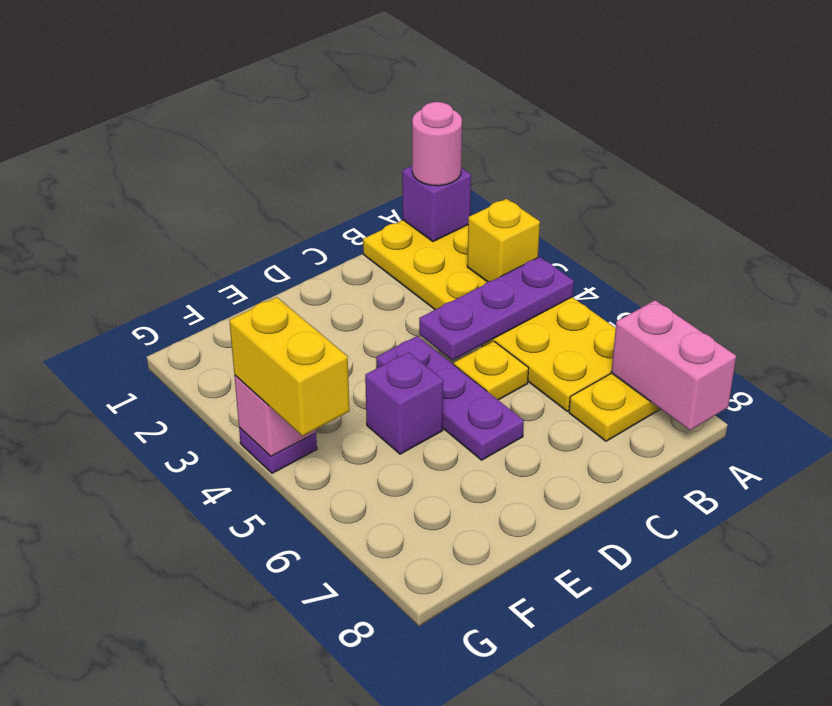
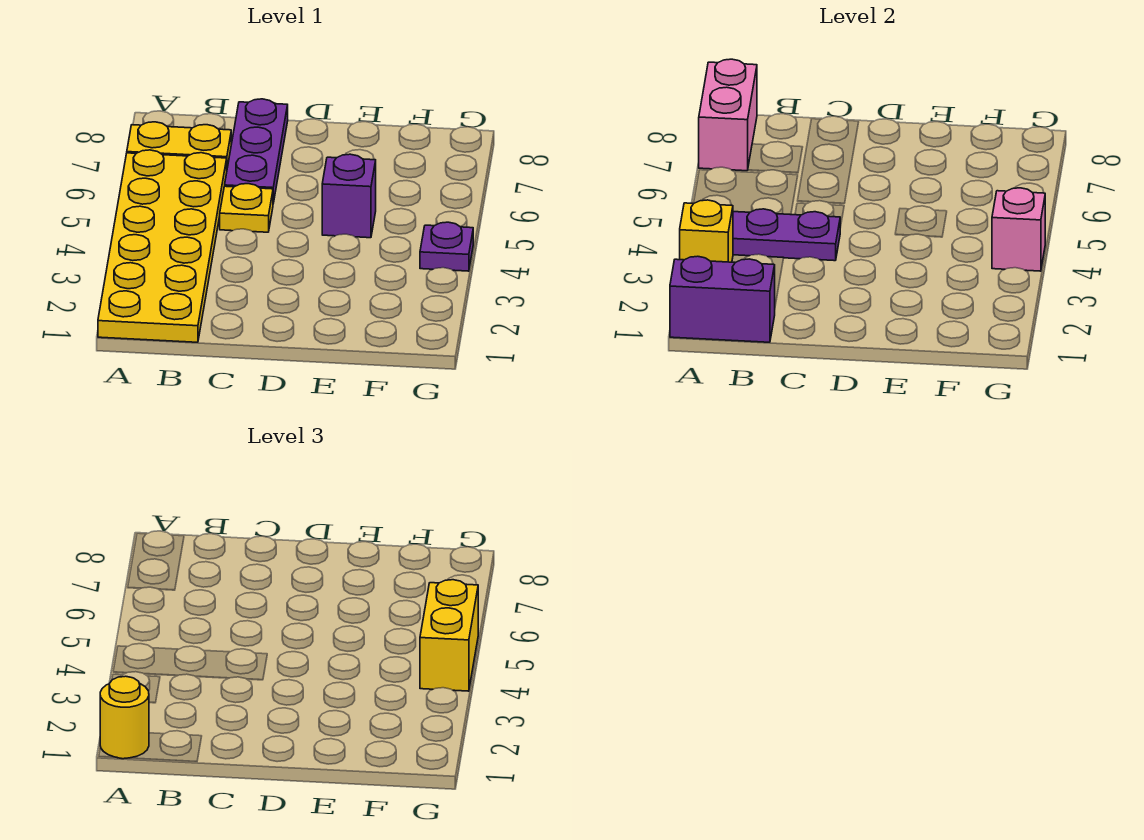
purple 1x1 brick [402,166,471,241] -> purple 1x2 brick [670,256,775,342]
pink 1x1 round brick [412,102,462,186] -> yellow 1x1 round brick [100,676,149,759]
purple 1x3 plate [376,336,524,460] -> purple 1x3 plate moved to [225,99,288,203]

